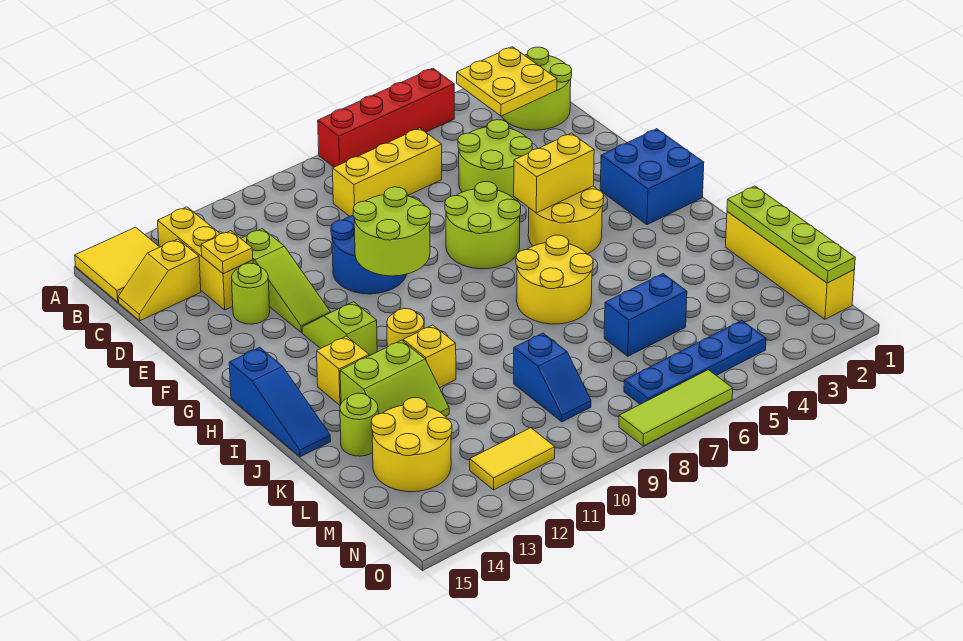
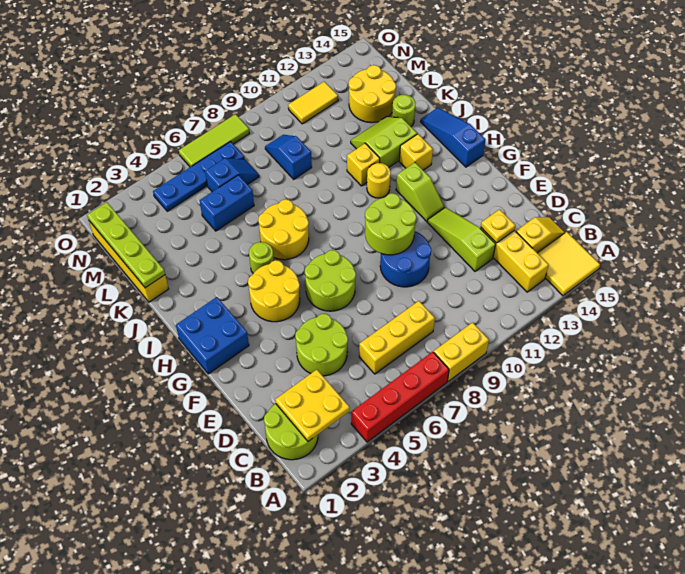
lime 1x1 round brick [231,263,270,324] -> lime 1x1 round brick moved to [249,242,274,273]
yellow 1x2 brick [514,133,594,213] -> yellow 1x2 brick moved to [434,322,489,382]
none -> blue 1x2 slope [205,158,259,192]

